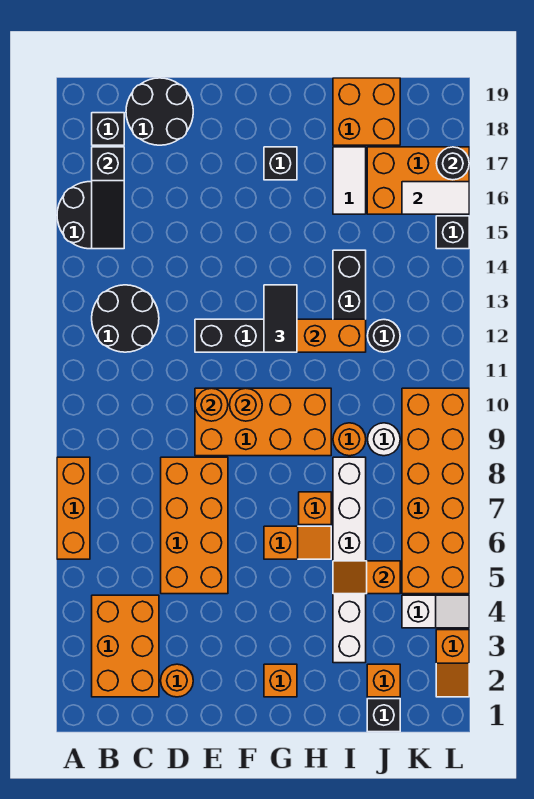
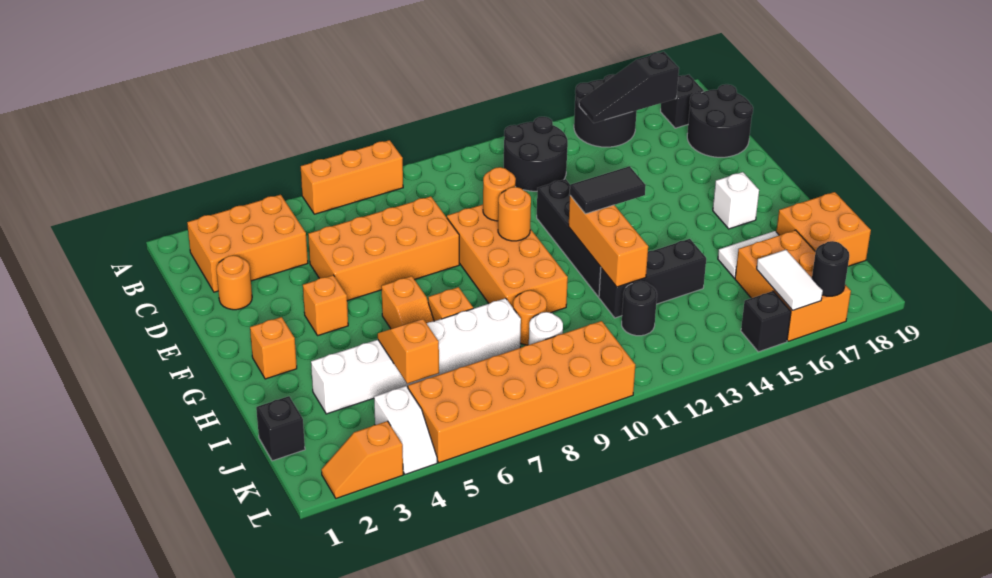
black 1x1 brick [264,147,297,180] -> white 1x1 brick [713,172,759,229]
orange 1x1 brick [367,664,400,697] -> orange 1x1 brick moved to [303,275,348,335]

